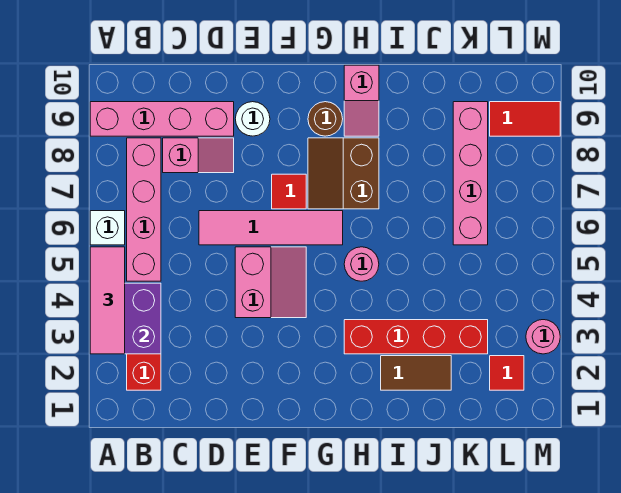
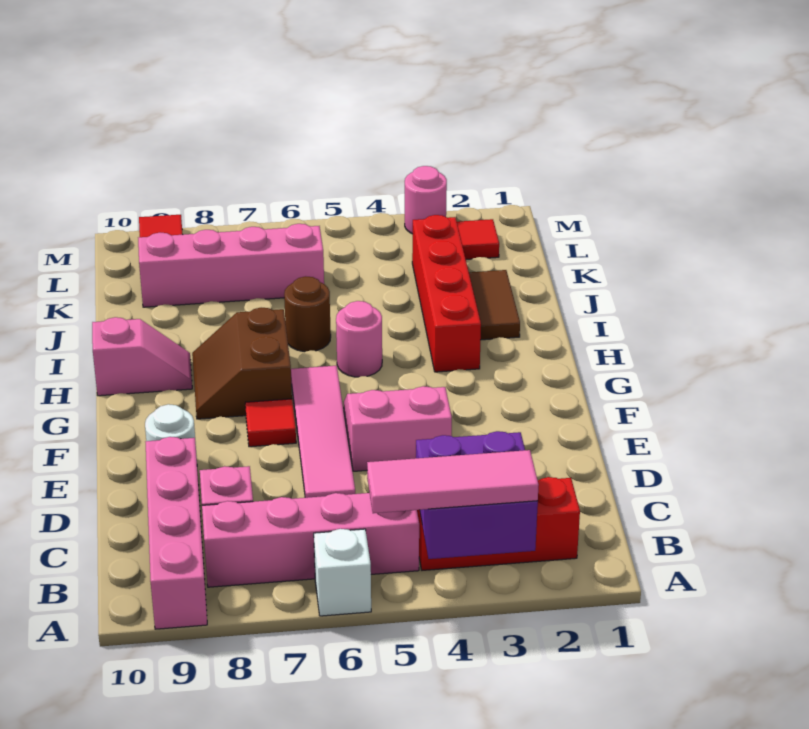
brown 2x2 slope [308,138,379,209] -> brown 2x2 slope turned to [192,308,292,419]
brown 1x1 round brick [308,102,343,136] -> brown 1x1 round brick moved to [284,276,331,352]

